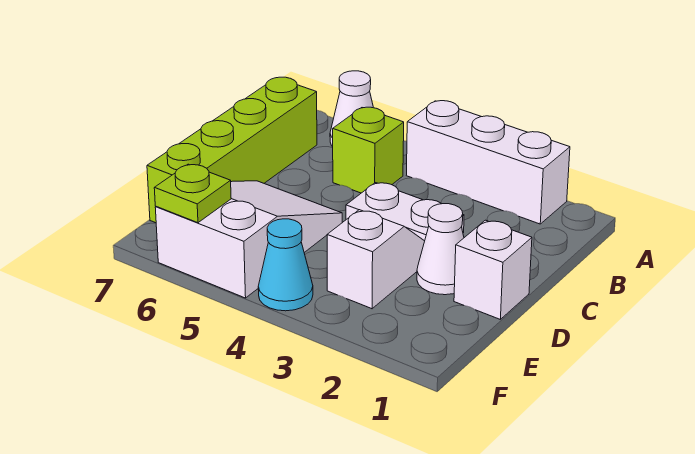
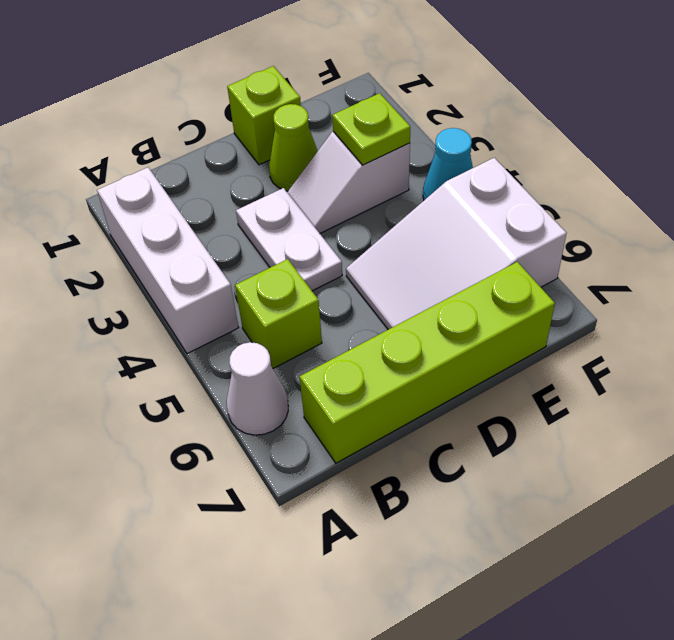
white 1x1 brick [454,220,532,319] -> lime 1x1 brick [227,66,301,165]
white 1x1 cone [417,204,464,295] -> lime 1x1 cone [269,104,318,191]
lime 1x1 plate [154,164,231,223] -> lime 1x1 plate moved to [332,93,410,165]

